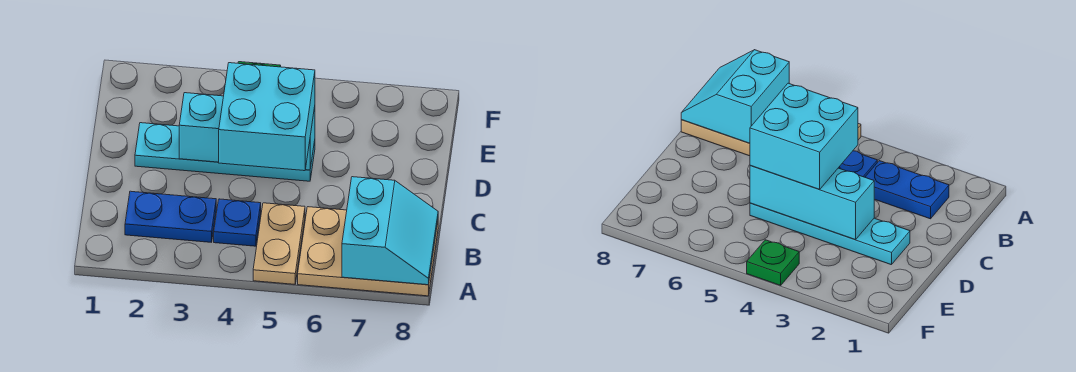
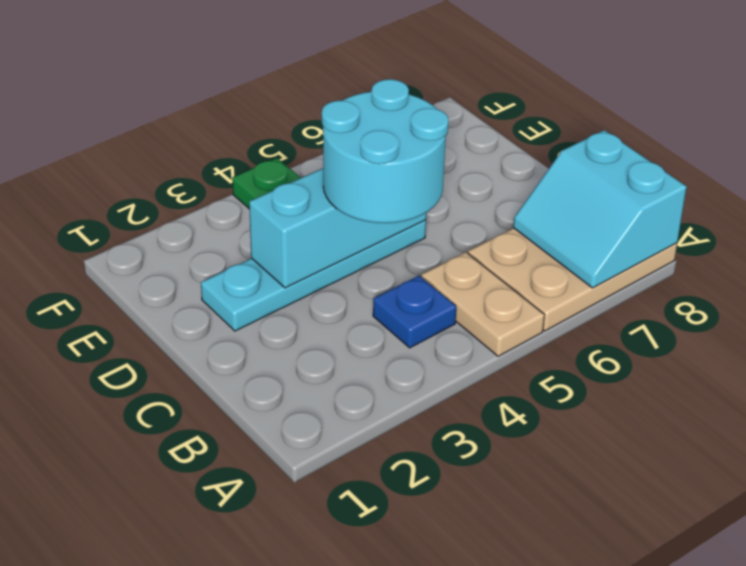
cyan 2x2 slope [342,177,438,285] -> cyan 2x2 slope turned to [513,130,686,288]
blue 1x2 plate [125,191,216,242] -> none
cyan 2x2 brick [218,63,315,171] -> cyan 2x2 round brick [322,79,448,223]

